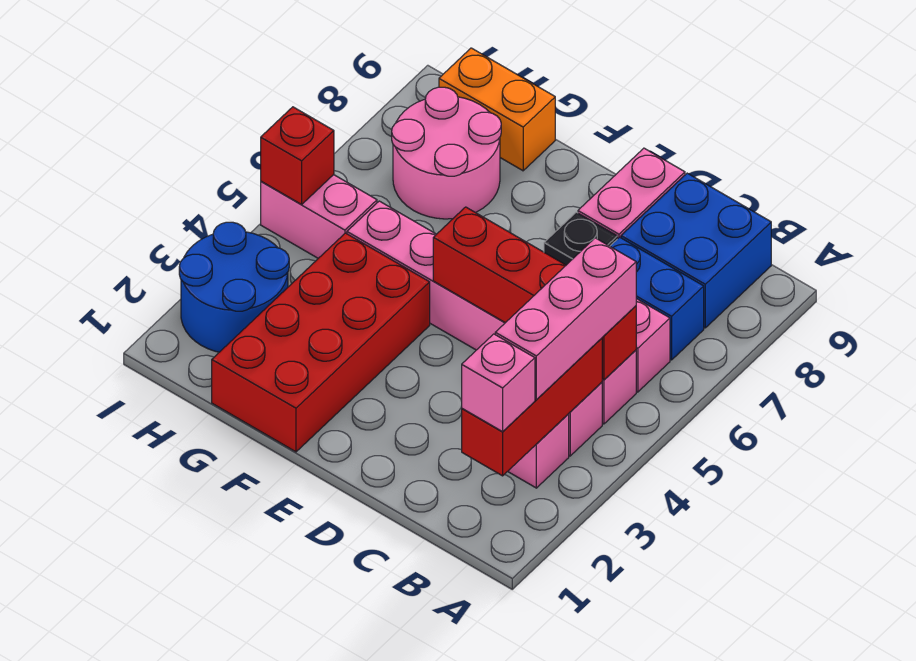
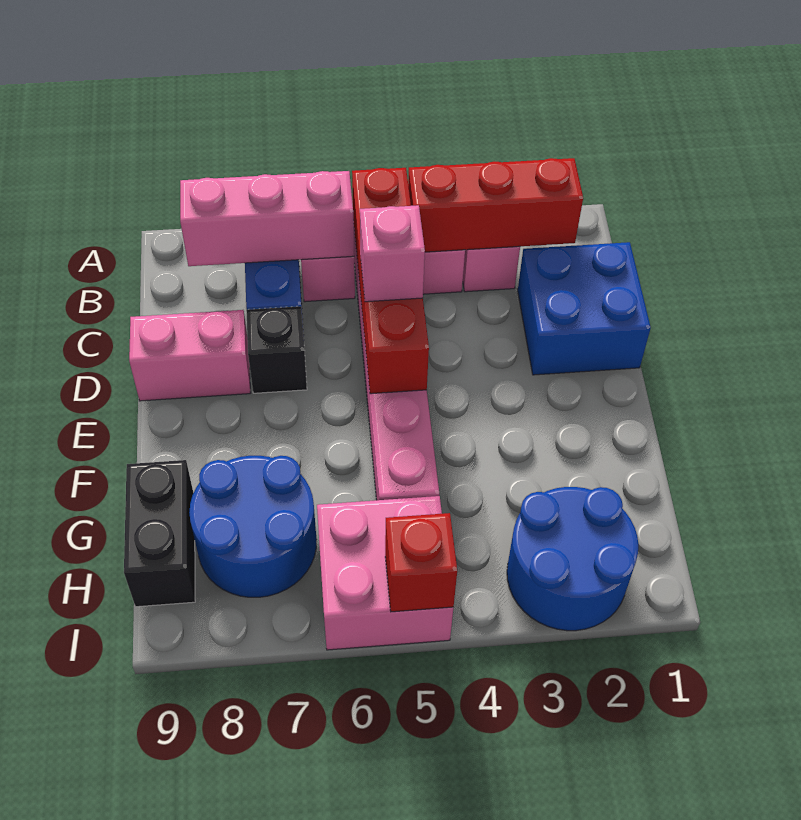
pink 1x1 brick [462,334,535,432] -> pink 1x1 brick moved to [360,205,425,302]
pink 1x3 brick [495,238,636,400] -> pink 1x3 brick moved to [180,171,354,266]
blue 2x2 brick [621,173,771,328] -> blue 2x2 brick moved to [518,242,651,375]
red 2x4 brick [212,233,430,452] -> none
pink 2x2 round brick [392,87,501,219] -> blue 2x2 round brick [189,456,317,597]
orange 1x2 brick [439,48,555,171] -> black 1x2 brick [124,460,195,607]
pink 1x2 brick [261,175,377,258] -> pink 2x2 brick [317,496,453,650]

